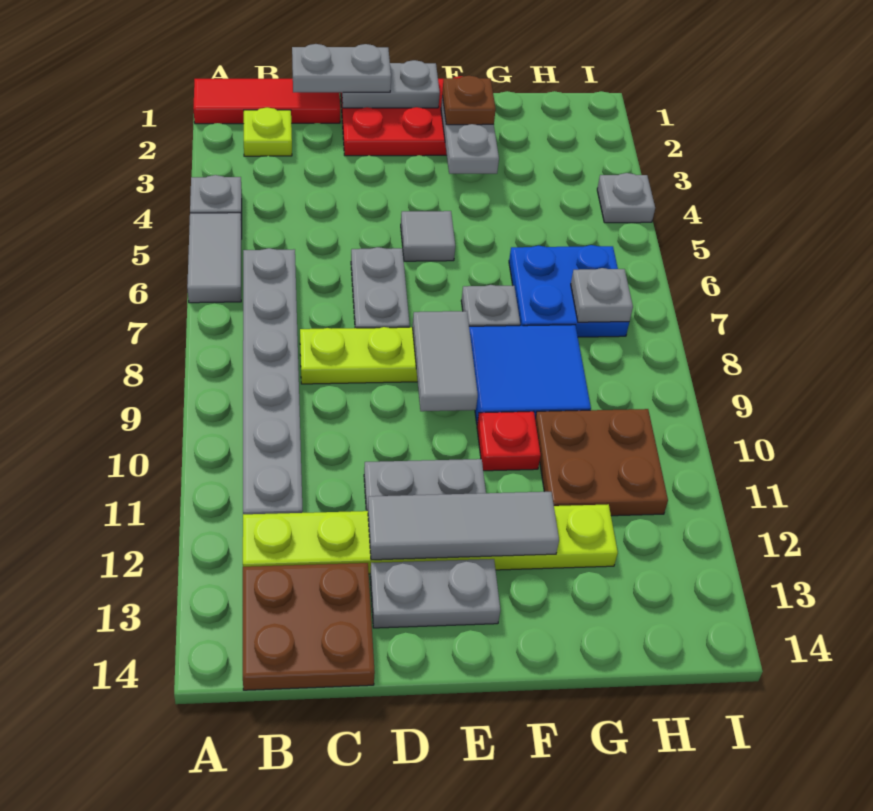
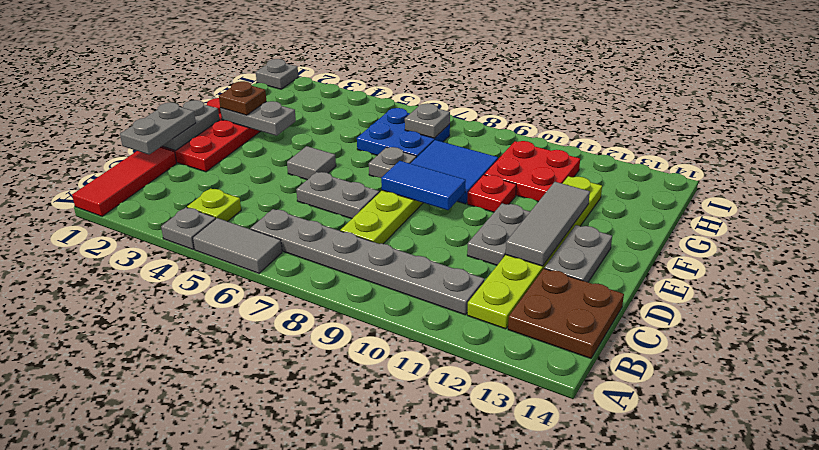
lime 1x1 plate [244,107,292,156] -> lime 1x1 plate moved to [187,188,241,222]
grey 1x2 tile [413,311,478,411] -> blue 1x2 tile [381,161,466,210]
brown 2x2 plate [535,409,668,516] -> red 2x2 plate [484,141,580,202]
grey 1x1 plate [597,173,655,223] -> grey 1x1 plate moved to [256,59,298,89]

